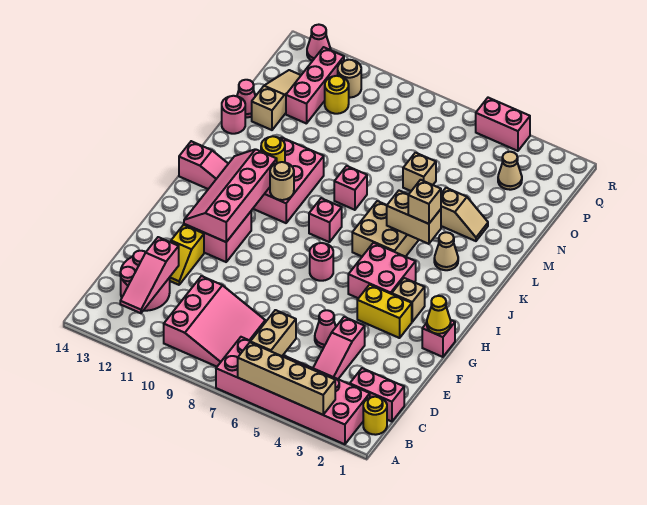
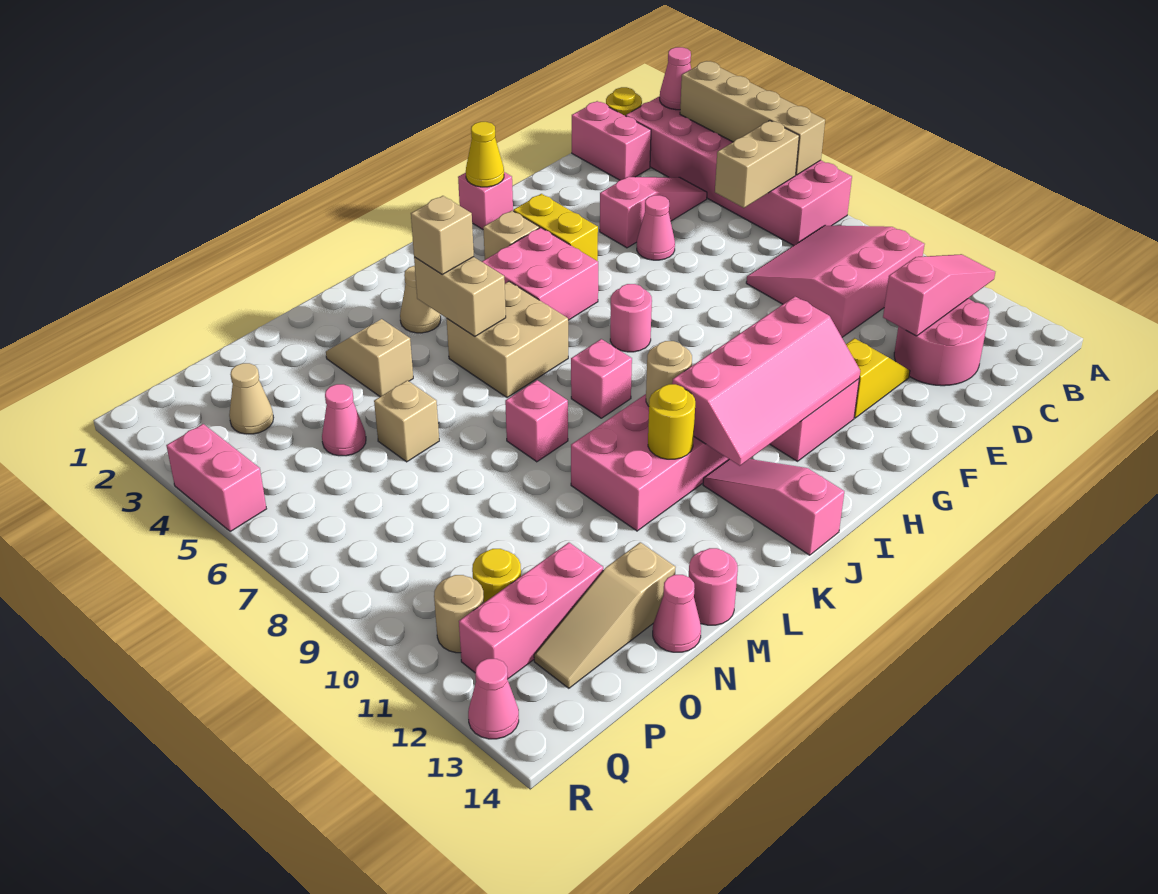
none -> pink 1x1 cone [660,47,691,110]
none -> pink 1x1 cone [322,384,366,456]

